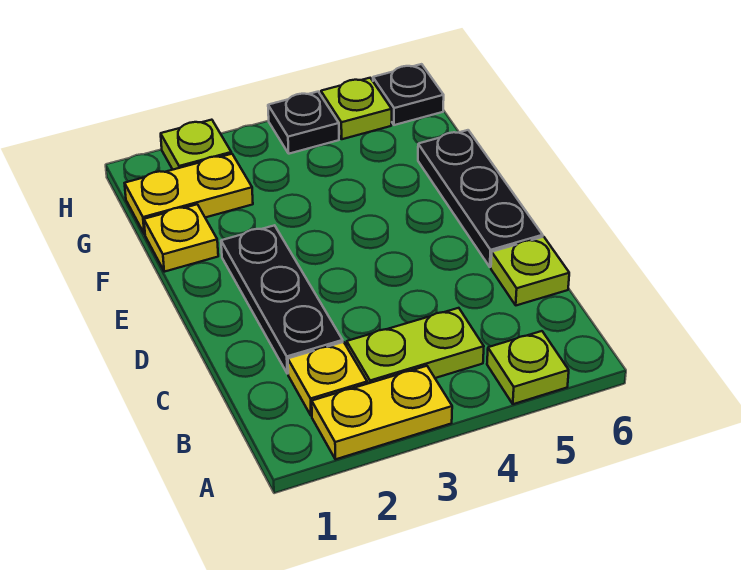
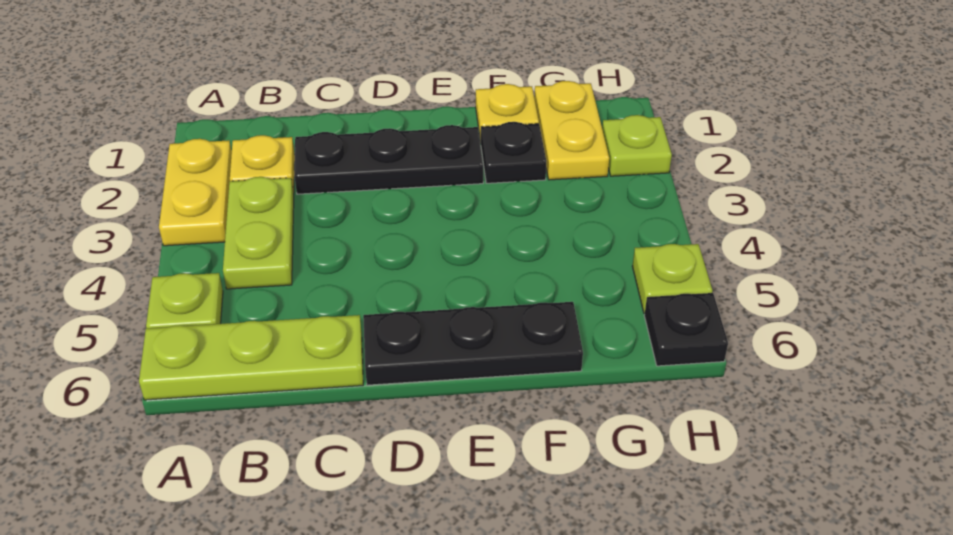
lime 1x1 plate [491,237,569,305] -> lime 1x3 plate [139,315,363,400]
black 1x1 plate [268,92,339,154] -> black 1x1 plate moved to [481,122,546,183]

